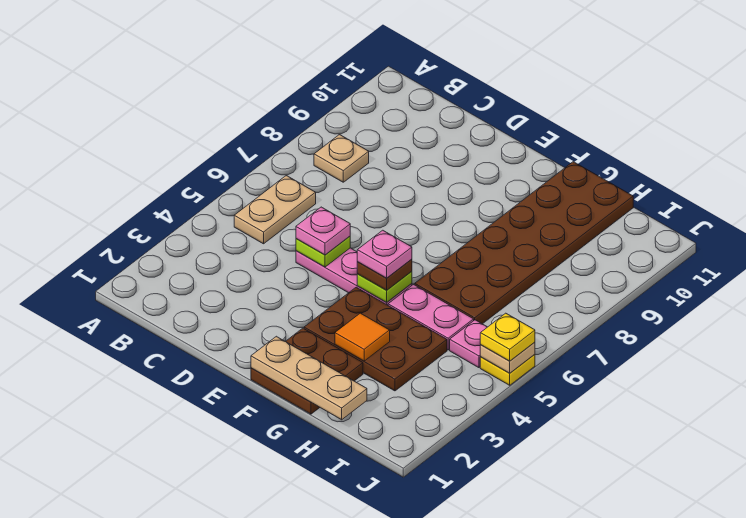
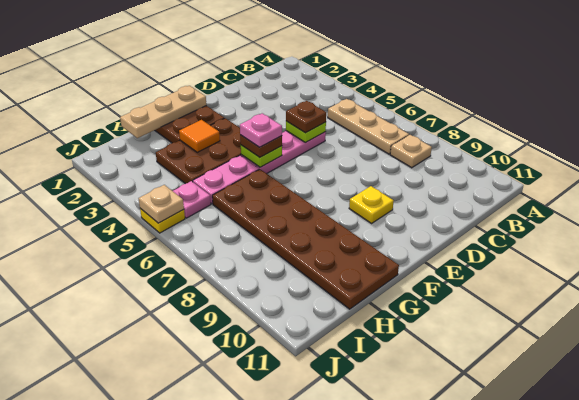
tan 1x2 plate [234,176,316,244] -> tan 1x3 plate [328,99,409,154]
pink 1x1 plate [296,207,350,255] -> brown 1x1 plate [286,101,326,133]
yellow 1x1 plate [480,313,535,361] -> yellow 1x1 plate moved to [349,186,394,223]

